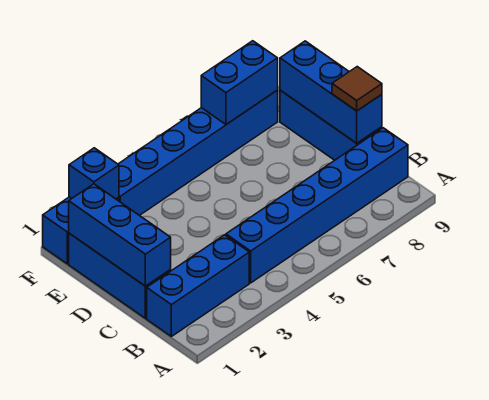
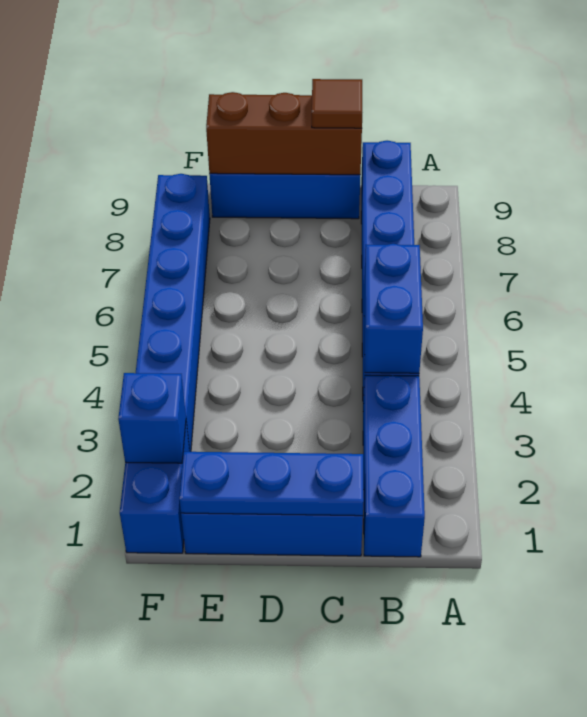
blue 1x3 brick [69,184,171,286] -> blue 1x3 plate [179,452,364,516]
blue 1x3 brick [280,41,382,143] -> brown 1x3 brick [206,92,362,175]
blue 1x2 brick [201,41,278,124] -> blue 1x2 brick moved to [364,244,423,373]

